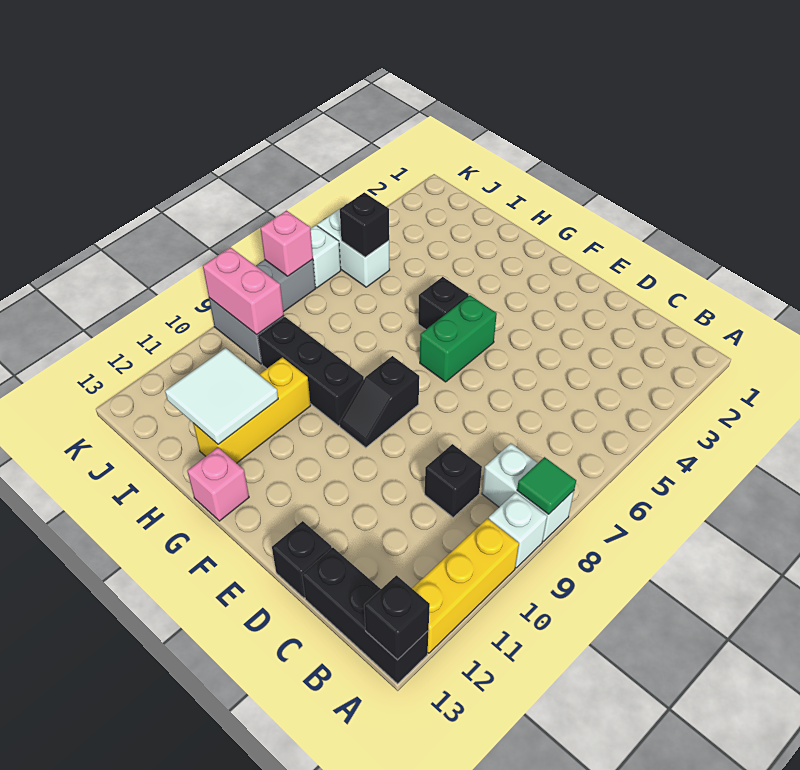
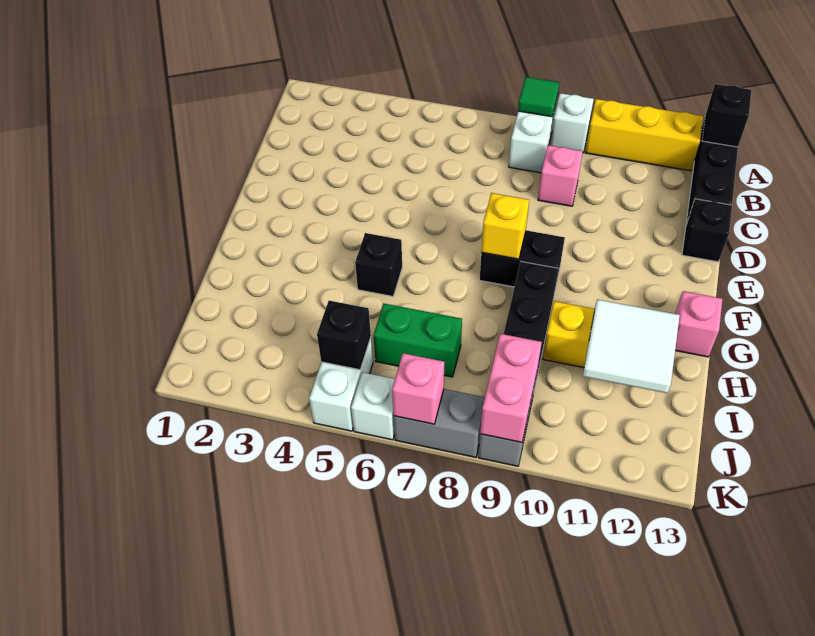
black 1x1 brick [425,444,482,517] -> pink 1x1 brick [538,145,583,206]
green 1x2 brick [420,295,497,382] -> green 1x2 brick moved to [374,304,462,377]
black 1x2 slope [339,356,419,448] -> black 1x2 brick [480,230,565,288]
none -> yellow 1x1 brick [481,193,529,259]

